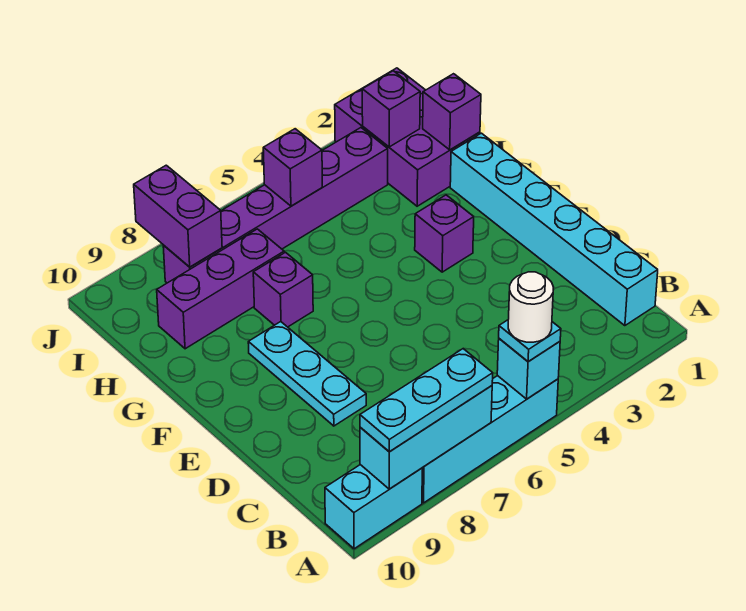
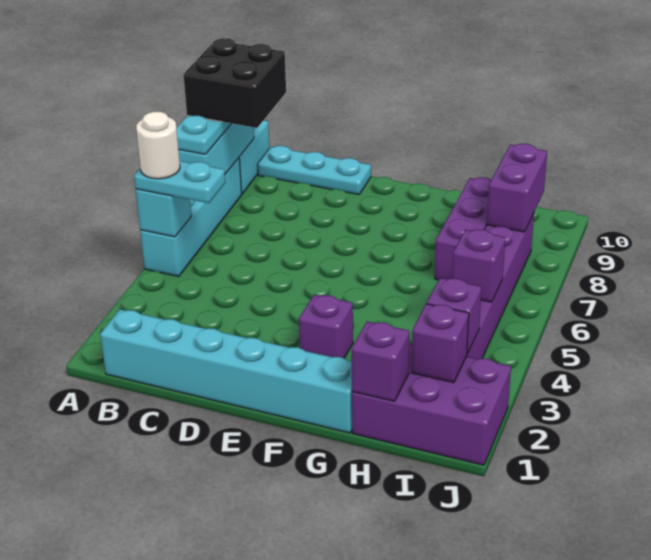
cyan 1x1 plate [499,320,561,362] -> cyan 1x2 plate [134,161,225,203]
none -> black 2x2 brick [183,38,286,128]
cyan 1x3 plate [248,322,366,426] -> cyan 1x3 plate moved to [258,146,371,194]
purple 1x1 brick [253,252,313,327] -> purple 1x1 brick moved to [427,278,481,354]
purple 1x2 brick [134,165,222,267] -> purple 1x2 brick turned to [487,144,547,232]

